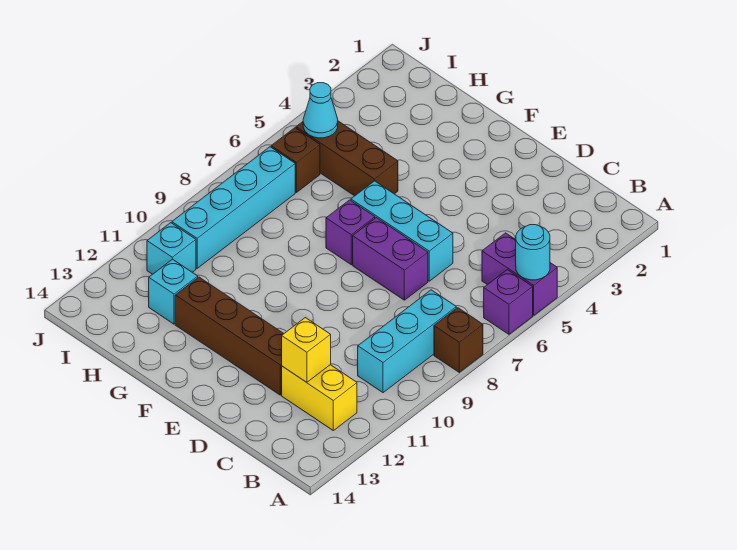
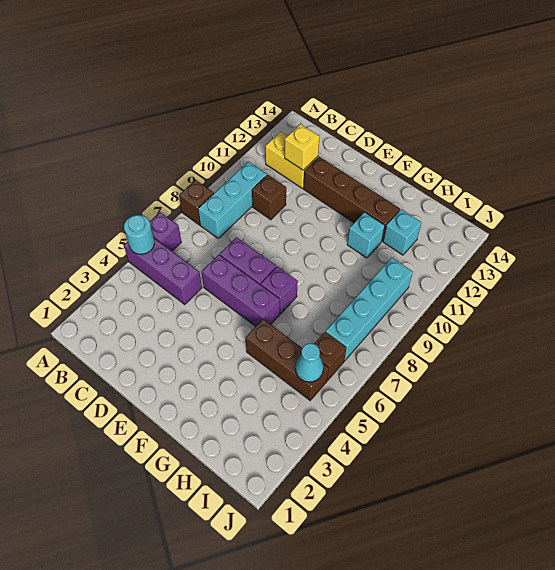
purple 1x2 brick [482,233,557,315] -> purple 1x3 brick [124,238,202,304]
none -> brown 1x1 brick [252,175,286,220]
cyan 1x3 brick [351,181,453,281] -> purple 1x3 brick [201,255,280,326]
cyan 1x1 brick [147,223,196,274] -> cyan 1x1 brick moved to [347,212,385,258]

